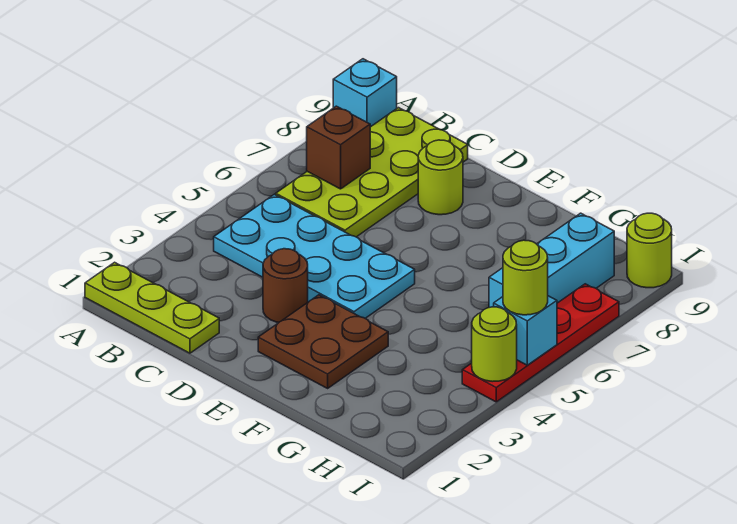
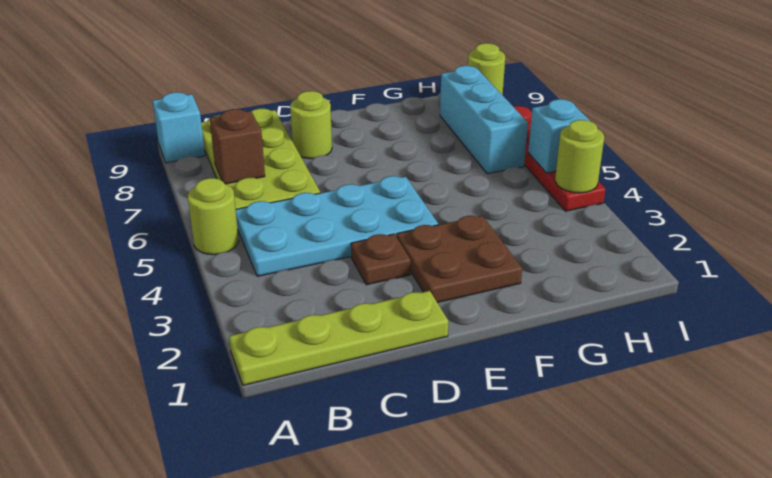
lime 1x3 plate [85,262,219,353] -> lime 1x4 plate [229,291,449,385]
brown 1x1 round brick [263,249,308,323] -> brown 1x1 plate [351,234,411,285]
lime 1x1 round brick [503,240,548,315] -> lime 1x1 round brick moved to [188,178,239,255]

